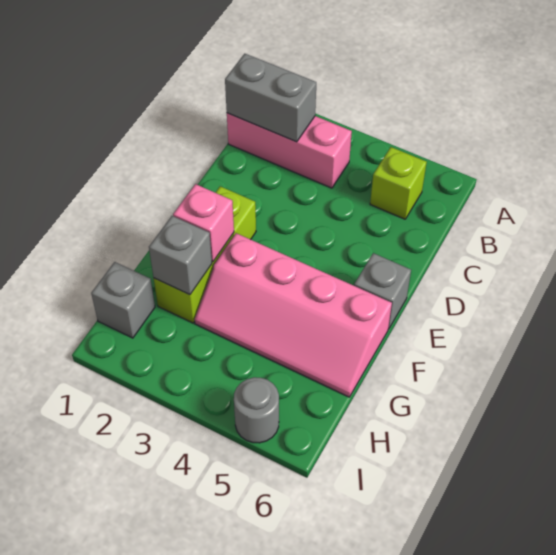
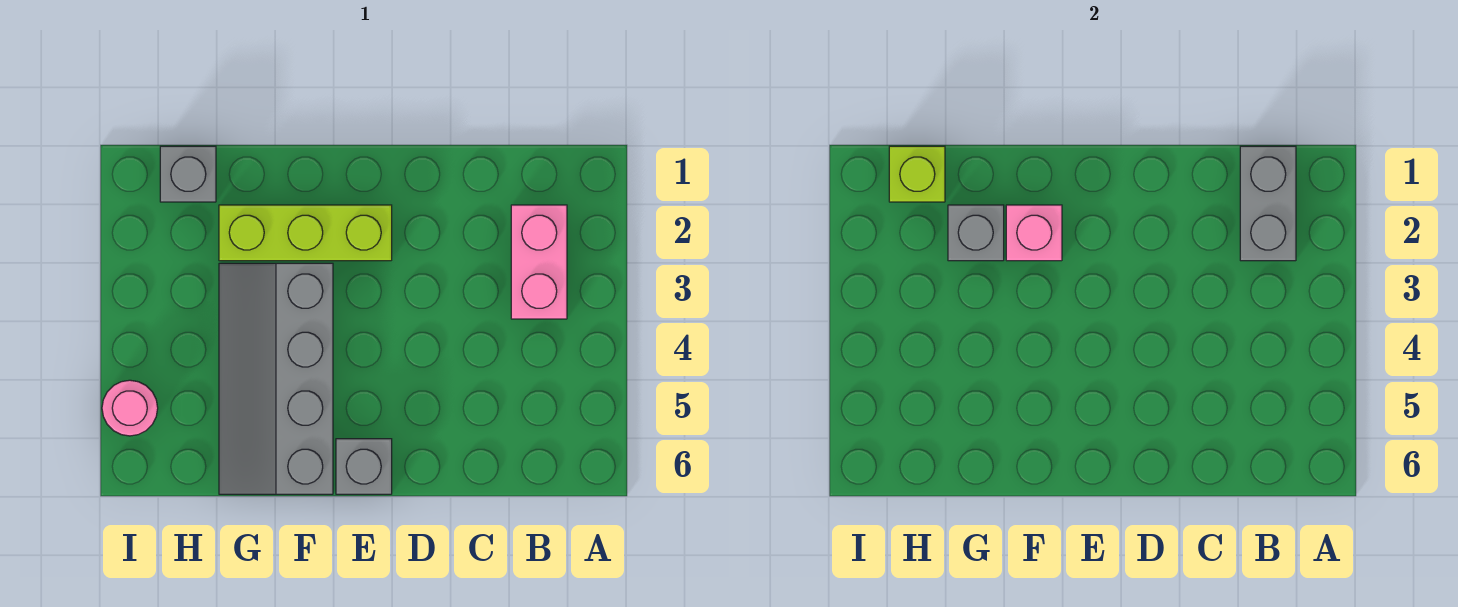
pink 1x3 brick [227,113,352,188] -> pink 1x2 brick [511,205,567,319]
lime 1x1 brick [370,147,427,219] -> lime 1x1 brick moved to [889,146,945,202]
pink 2x4 slope [195,233,392,397] -> grey 2x4 slope [219,263,333,494]
grey 1x1 round brick [234,377,279,443] -> pink 1x1 round brick [102,380,158,436]

